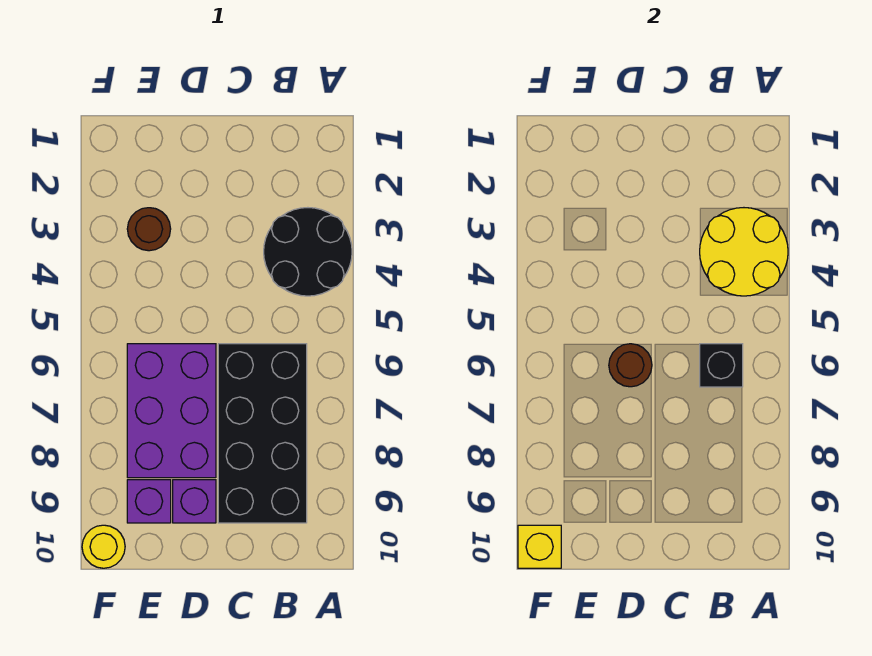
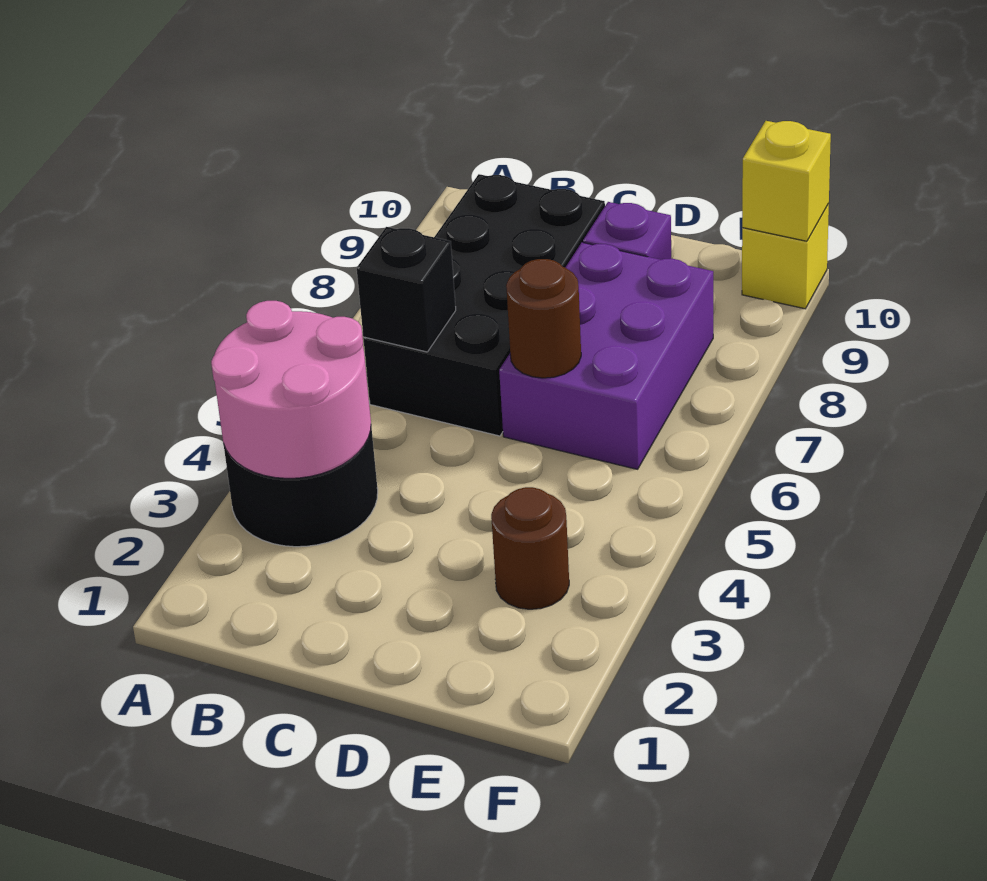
yellow 2x2 round brick [700,208,788,296] -> pink 2x2 round brick [211,301,371,478]
purple 1x1 brick [127,480,171,523] -> none
yellow 1x1 round brick [82,525,125,568] -> yellow 1x1 brick [742,203,829,309]

